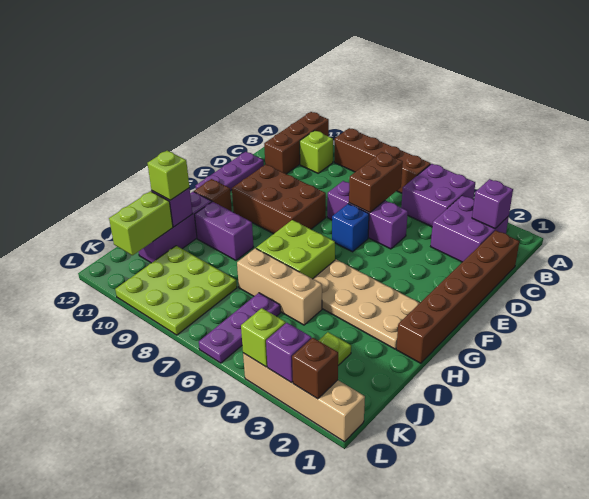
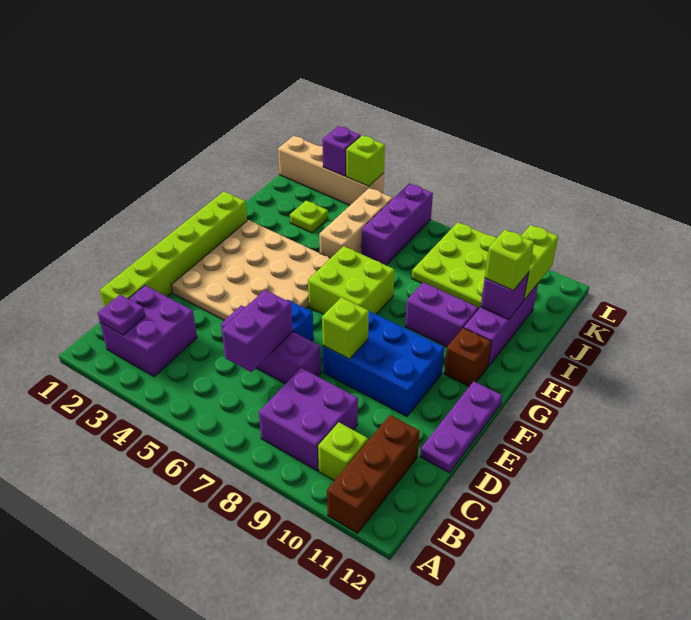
purple 2x2 brick [401,164,475,227] -> purple 2x2 brick moved to [259,368,358,471]
brown 1x4 brick [334,128,431,193] -> none
purple 1x1 brick [472,179,513,228] -> purple 1x1 plate [98,295,145,335]
brown 1x6 brick [396,230,519,363] -> lime 1x6 brick [100,192,247,307]
brown 1x2 brick [349,152,403,213] -> purple 1x2 brick [222,290,293,372]
brown 2x3 brick [232,164,326,234] -> blue 2x3 brick [323,311,445,416]
none -> lime 1x1 brick [322,297,369,359]
tan 2x4 plate [313,260,420,349] -> tan 4x4 plate [171,220,330,320]
tan 1x3 brick [237,248,322,325] -> tan 1x3 brick turned to [319,188,393,258]
purple 1x3 plate [199,293,280,363] -> purple 1x3 brick [361,183,433,265]
brown 1x1 brick [292,338,338,399] -> none

